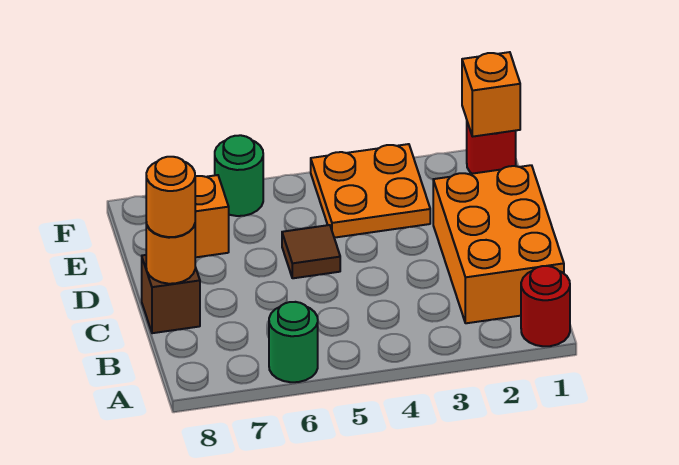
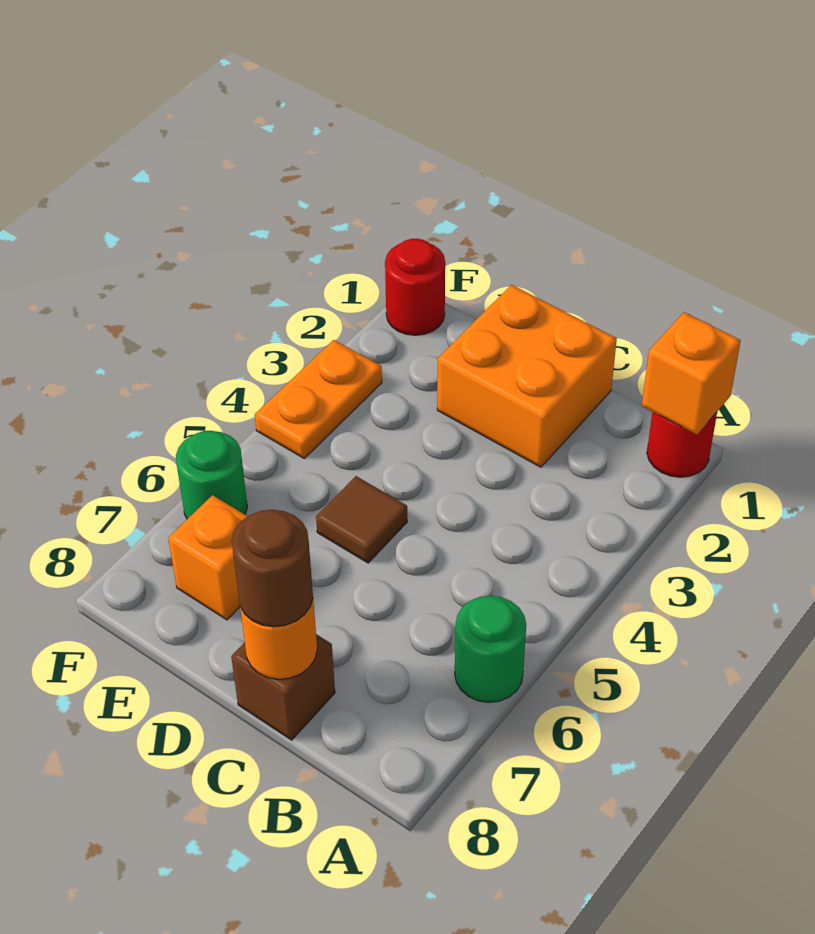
orange 2x3 brick [433,165,564,323] -> orange 2x2 brick [437,285,617,467]
orange 1x1 round brick [146,157,195,237] -> brown 1x1 round brick [232,510,313,627]
orange 2x2 plate [311,144,430,238] -> orange 1x2 plate [255,340,382,458]
orange 1x1 brick [462,52,520,137] -> orange 1x1 brick moved to [642,312,741,435]

